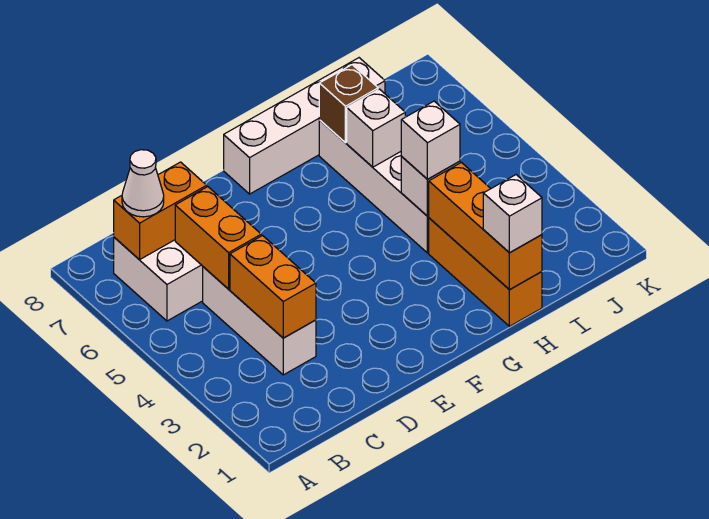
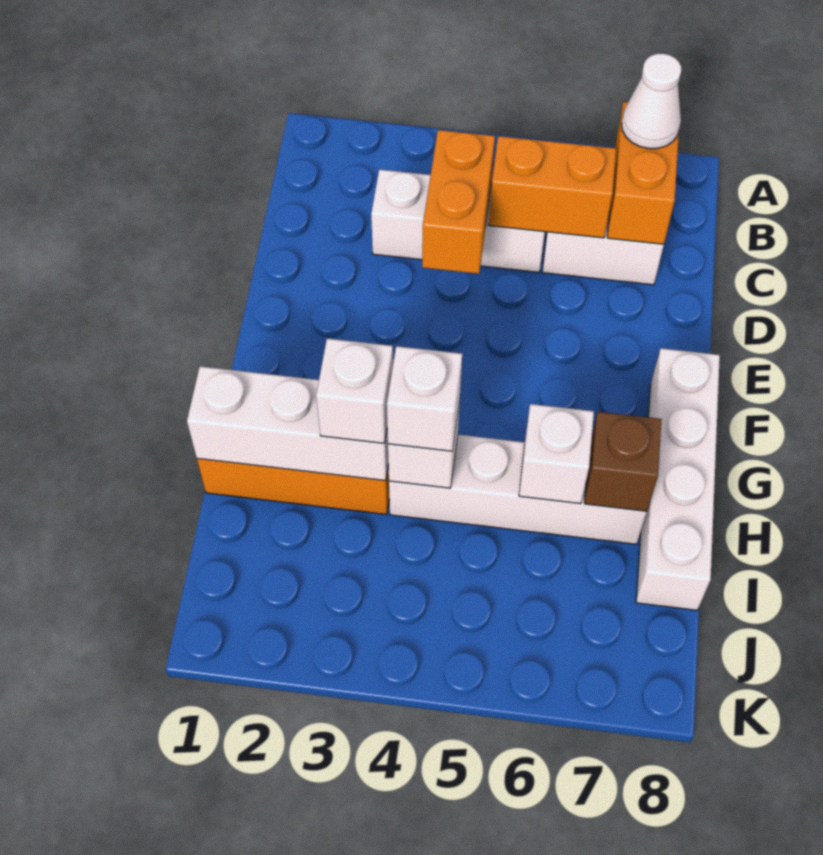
orange 1x2 brick [230,236,316,338] -> orange 1x2 brick turned to [422,130,495,274]
orange 1x3 brick [429,163,542,290] -> white 1x3 brick [187,366,389,481]
white 1x1 brick [483,175,542,253] -> white 1x1 brick moved to [316,338,393,443]

